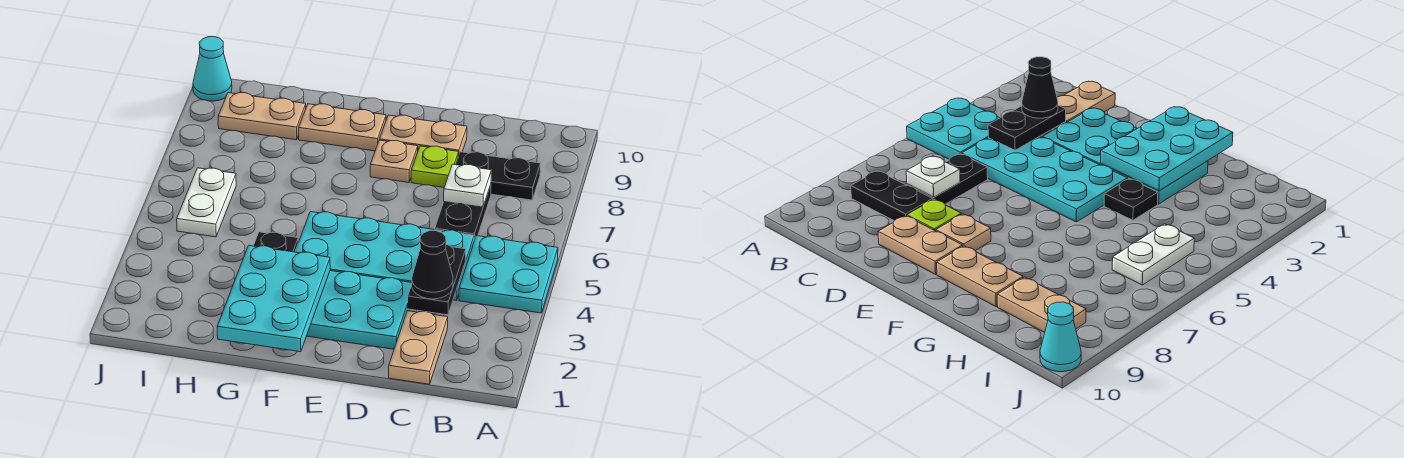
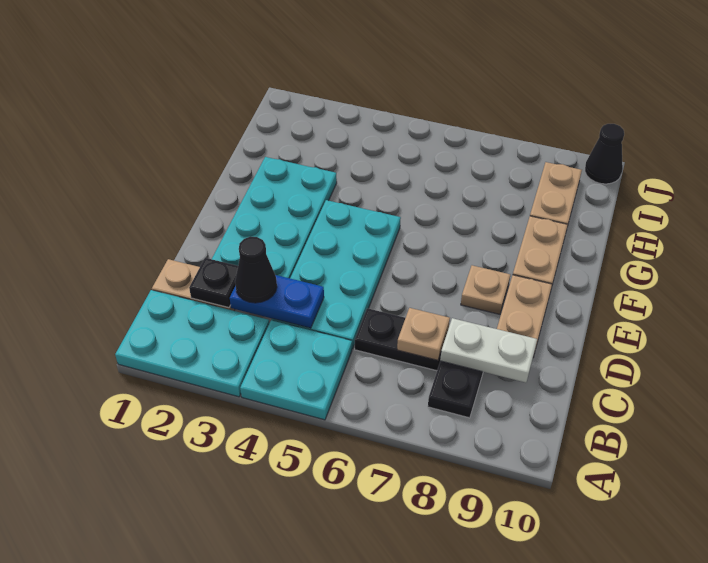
black 1x2 plate [408,244,466,315] -> blue 1x2 plate [230,275,324,328]
white 1x1 plate [444,164,491,207] -> tan 1x1 plate [397,308,450,360]
lime 1x1 plate [411,146,459,187] -> none
cyan 2x3 plate [217,245,330,352] -> cyan 2x3 plate moved to [115,290,269,397]
black 1x1 plate [254,232,298,252] -> black 1x1 plate moved to [189,258,238,308]
white 1x2 plate [177,168,236,237] -> white 1x2 plate moved to [440,318,537,383]
cyan 1x1 cone [193,37,232,101] -> black 1x1 cone [585,124,624,184]

